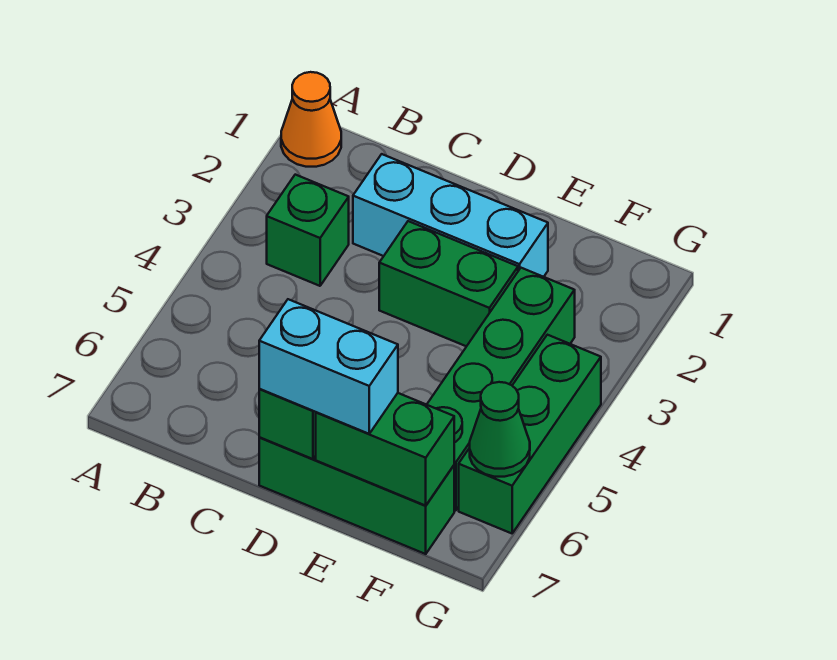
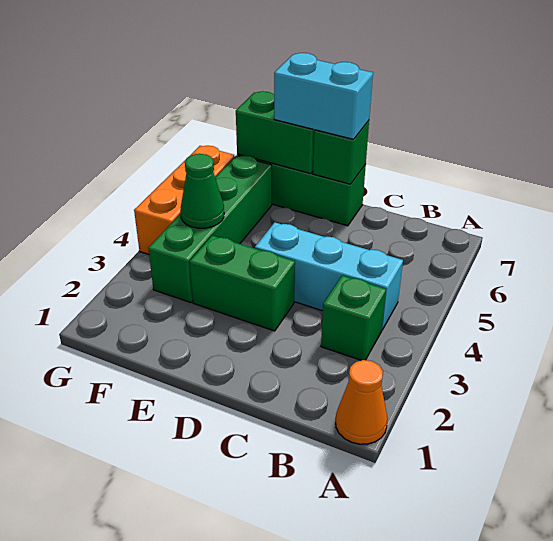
cyan 1x3 brick [353,154,548,277] -> cyan 1x3 brick moved to [255,222,403,330]
green 1x3 brick [459,335,601,533] -> orange 1x3 brick [134,146,235,254]
green 1x1 cone [470,382,530,477] -> green 1x1 cone moved to [180,154,224,228]

